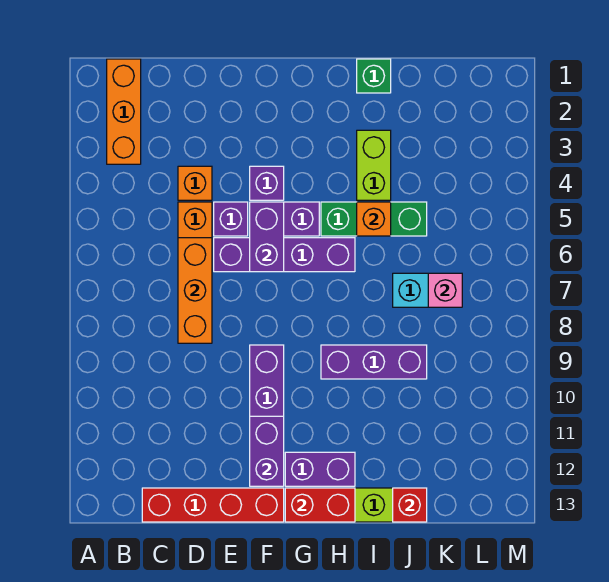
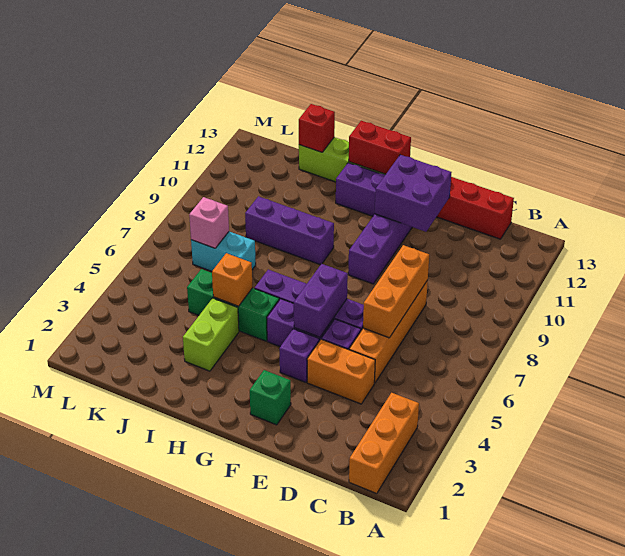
orange 1x1 brick [178,166,212,200] -> orange 1x2 brick [307,339,375,404]
purple 1x2 brick [250,416,284,486] -> purple 2x2 brick [375,155,452,232]
green 1x1 brick [357,59,391,93] -> green 1x1 brick moved to [250,370,291,425]

